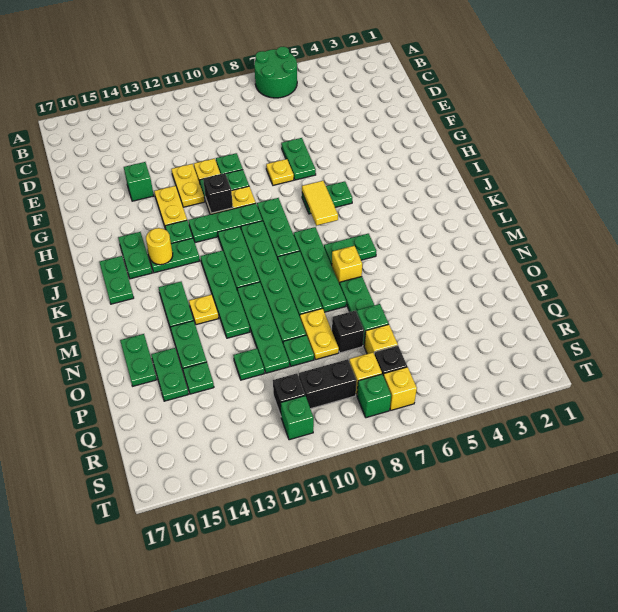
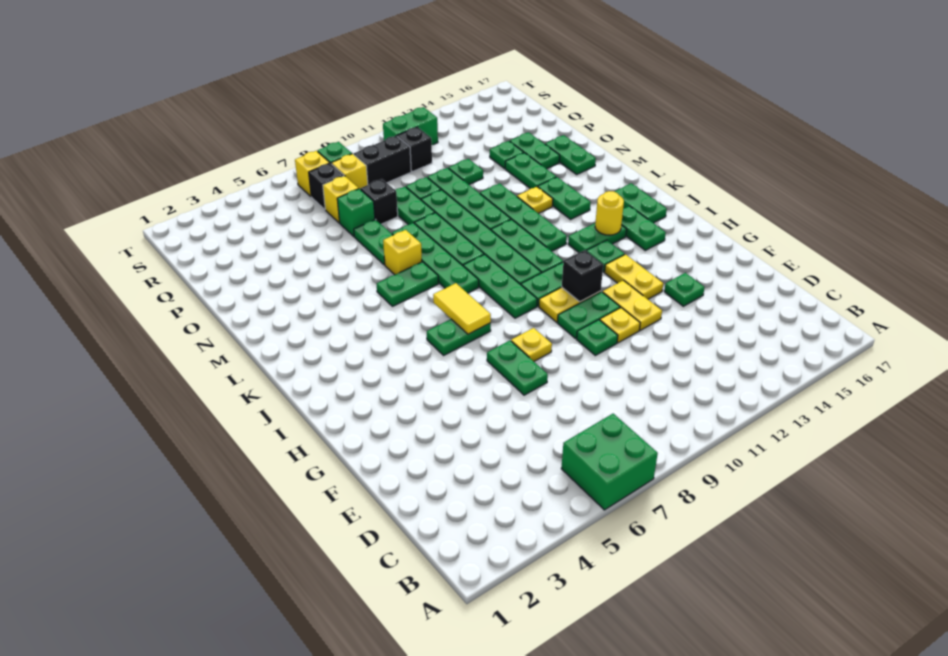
green 2x2 round brick [254,47,297,98] -> green 2x2 brick [561,414,658,510]
green 1x1 brick [124,162,154,201] -> green 1x1 plate [664,273,705,306]
yellow 1x2 plate [300,308,339,360] -> green 1x2 plate [395,187,435,225]
green 1x1 brick [281,396,314,440] -> green 1x2 brick [383,107,438,145]

